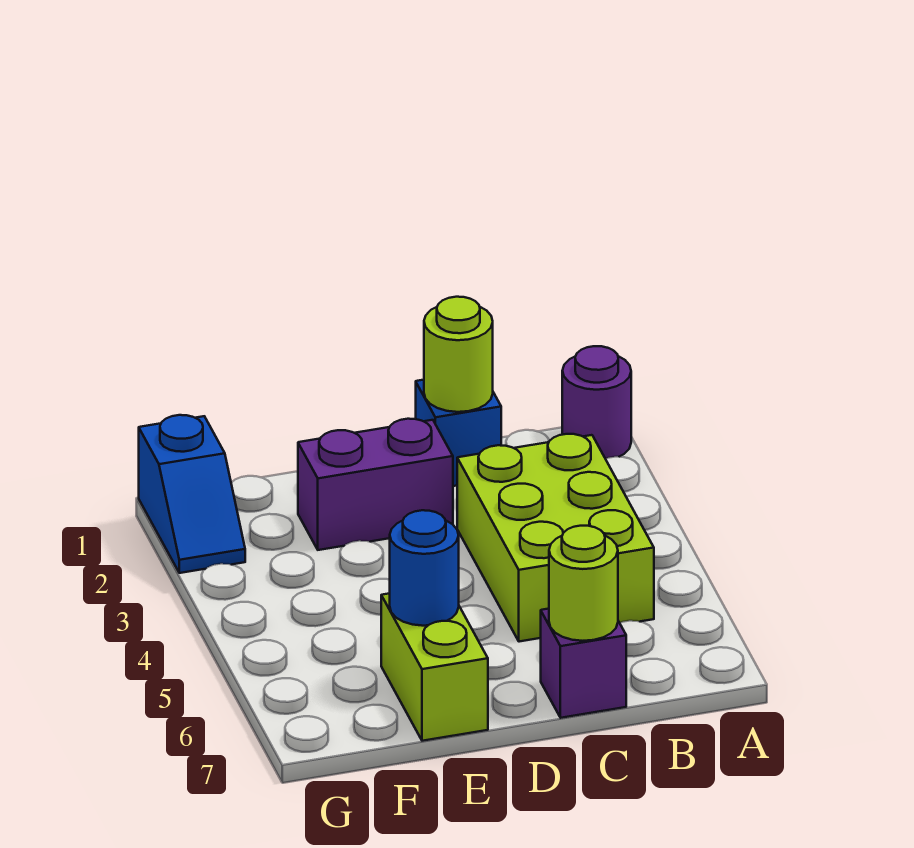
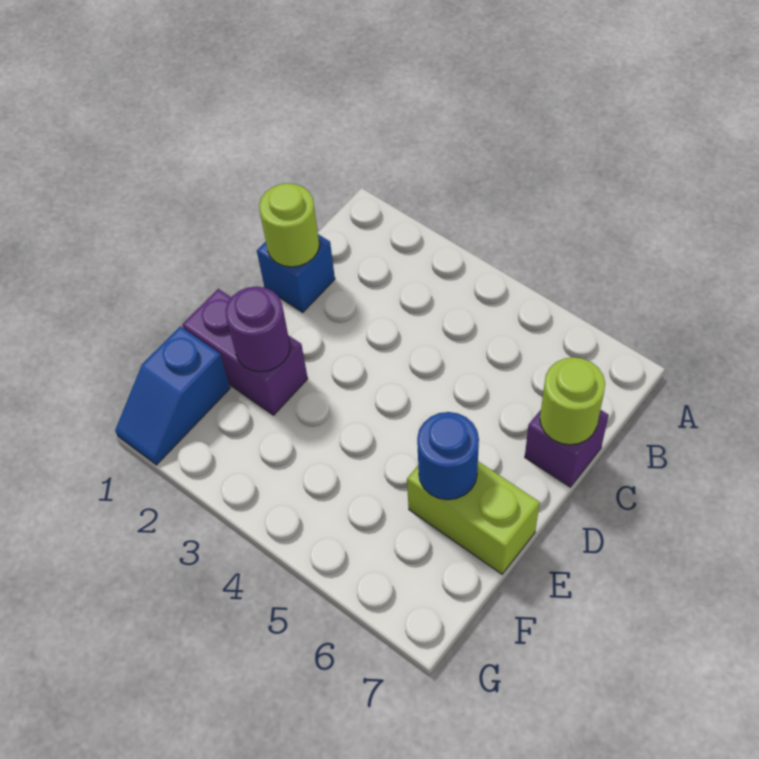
purple 1x1 round brick [562,346,631,459] -> purple 1x1 round brick moved to [226,286,290,372]
lime 2x3 brick [457,434,654,642] -> none
purple 1x2 brick [298,419,453,550] -> purple 1x2 brick turned to [182,289,308,415]
blue 1x2 slope [139,415,245,573] -> blue 1x2 slope turned to [115,326,230,465]

